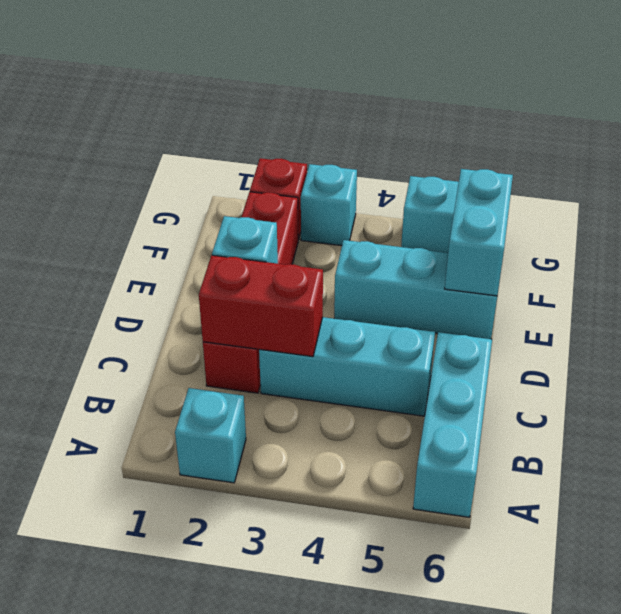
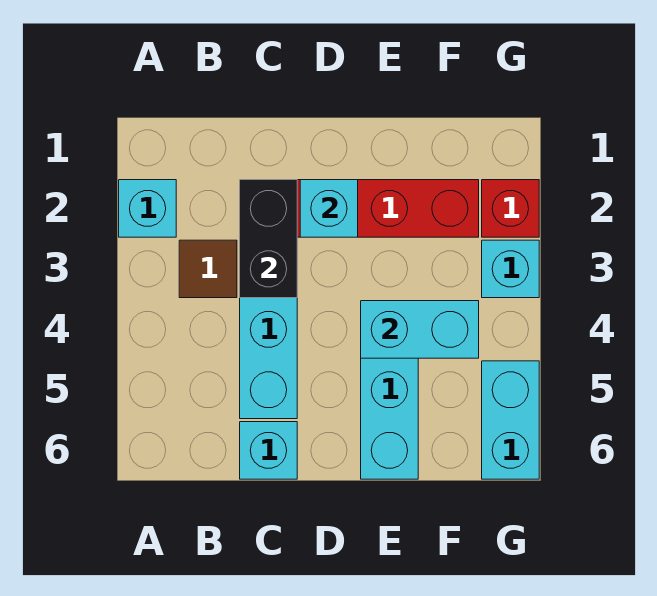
cyan 1x3 brick [413,332,492,517] -> cyan 1x1 brick [240,422,297,479]
none -> brown 1x1 tile [179,240,237,298]
red 1x2 brick [199,255,323,357] -> black 1x2 brick [240,180,297,298]
cyan 1x2 brick [445,169,513,296] -> cyan 1x2 brick moved to [361,301,479,358]

